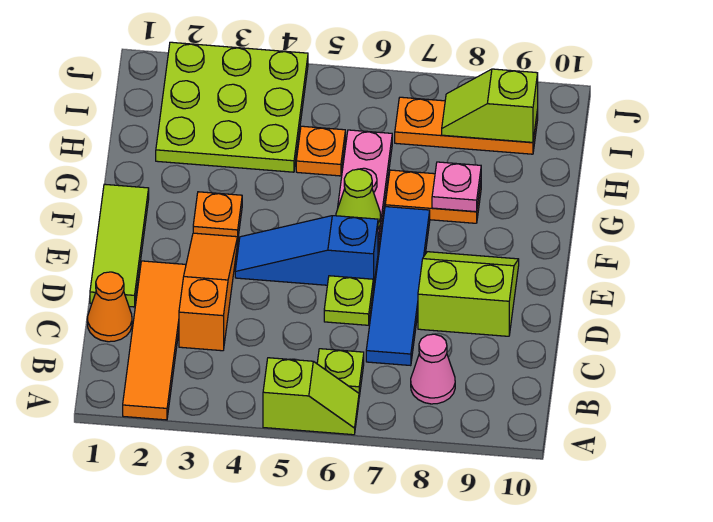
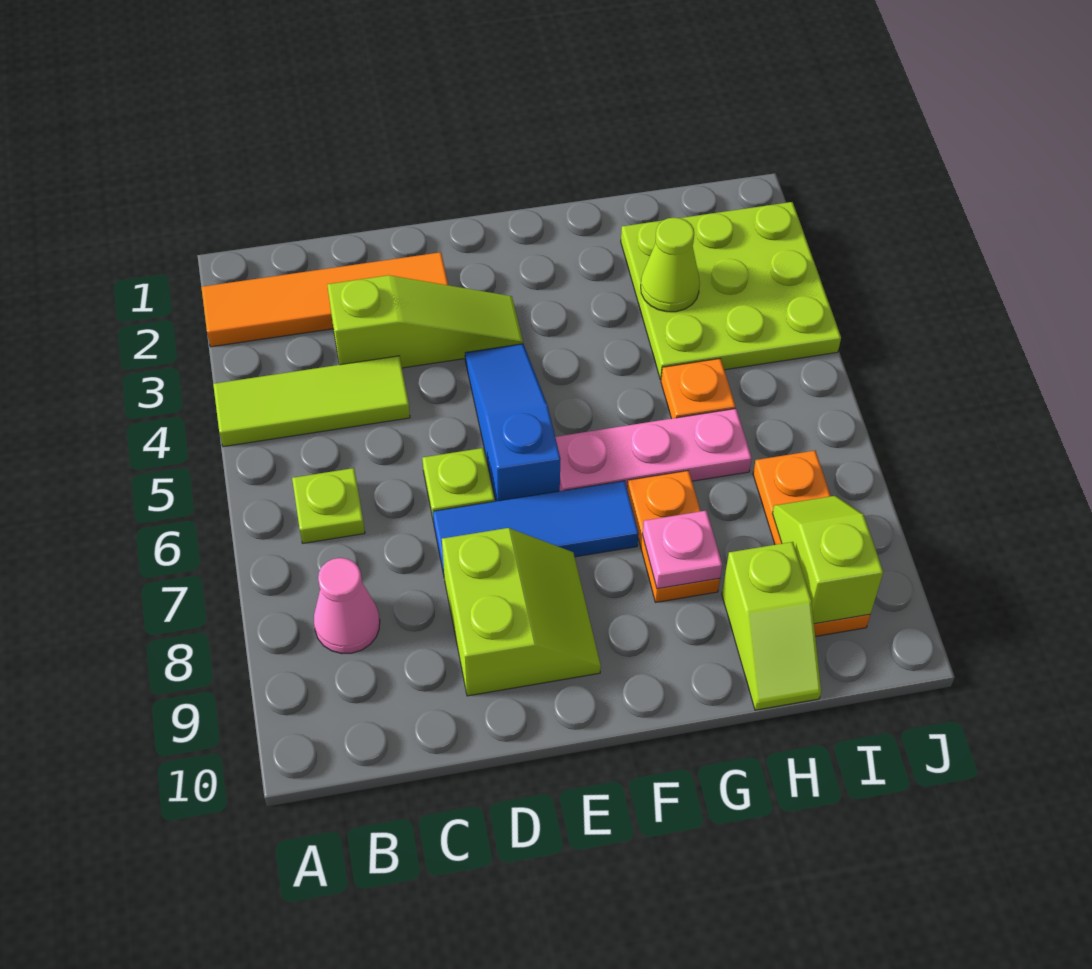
lime 1x2 slope [263,358,359,435] -> lime 1x2 slope moved to [722,542,821,710]
orange 1x1 cone [87,272,132,342] -> none
orange 1x3 slope [179,233,238,351] -> lime 1x3 slope [327,275,523,368]
blue 1x4 tile [366,207,430,366] -> blue 1x3 tile [433,481,639,575]
lime 1x3 tile [90,184,149,307] -> lime 1x3 tile moved to [213,356,410,447]
orange 1x1 plate [193,192,242,237] -> none
lime 1x1 cone [336,169,381,229] -> lime 1x1 cone moved to [641,218,700,312]

